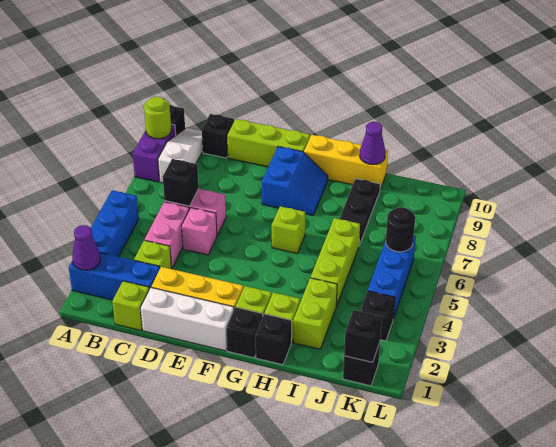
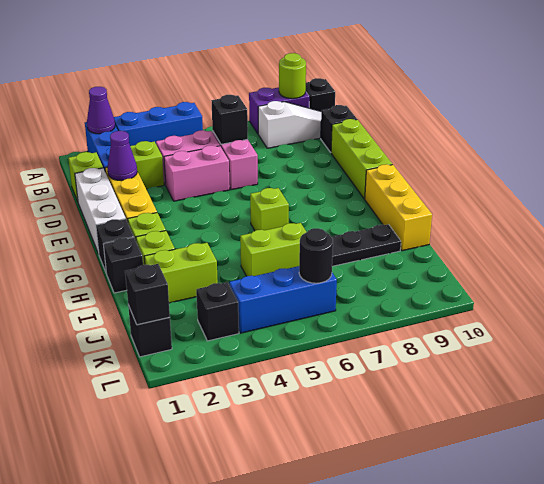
pink 1x1 brick [181,208,217,255] -> pink 1x2 brick [164,145,230,201]
blue 2x2 slope [262,147,328,215] -> none
lime 1x3 brick [311,218,360,306] -> lime 1x2 brick [240,223,306,276]
purple 1x1 cone [359,122,386,165] -> purple 1x1 cone moved to [107,131,137,181]

